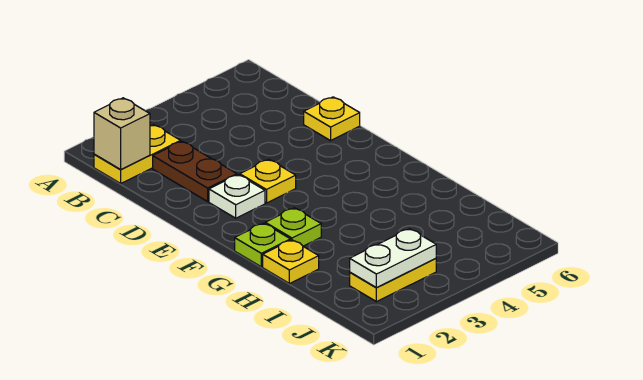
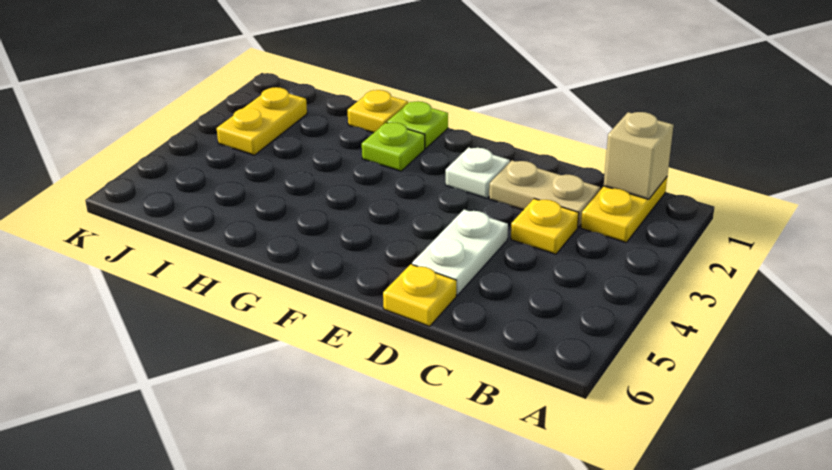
brown 1x2 plate [153,141,237,201] -> tan 1x2 plate [489,161,600,227]
yellow 1x1 plate [240,159,296,203] -> yellow 1x1 plate moved to [511,199,579,254]
white 1x2 plate [350,229,436,288] -> white 1x2 plate moved to [412,210,508,296]

